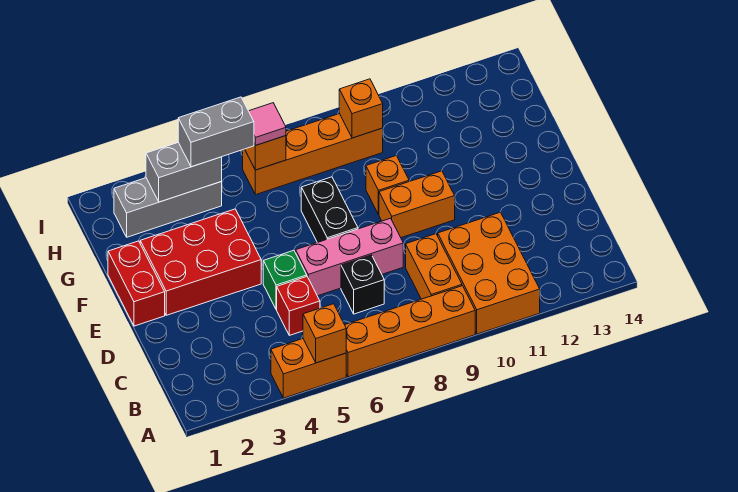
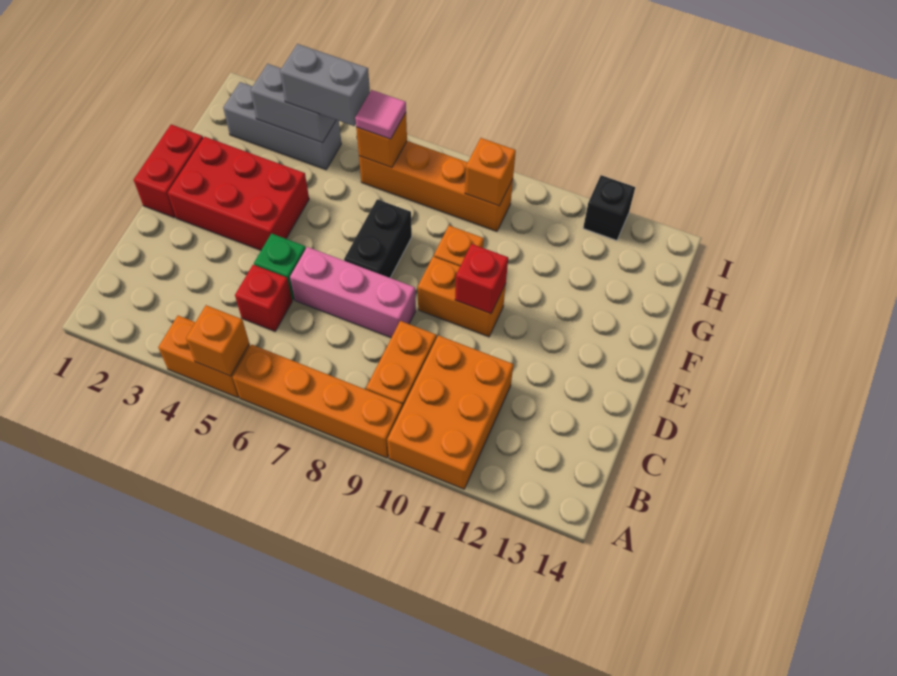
black 1x1 brick [341,255,384,314] -> black 1x1 brick moved to [583,175,635,240]
none -> red 1x1 brick [455,244,508,314]

